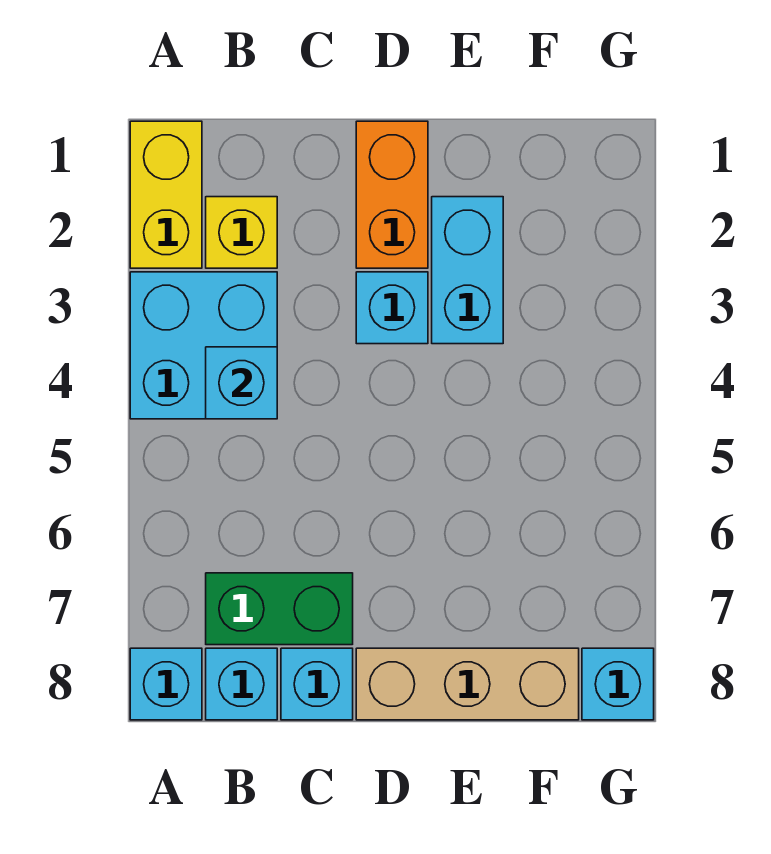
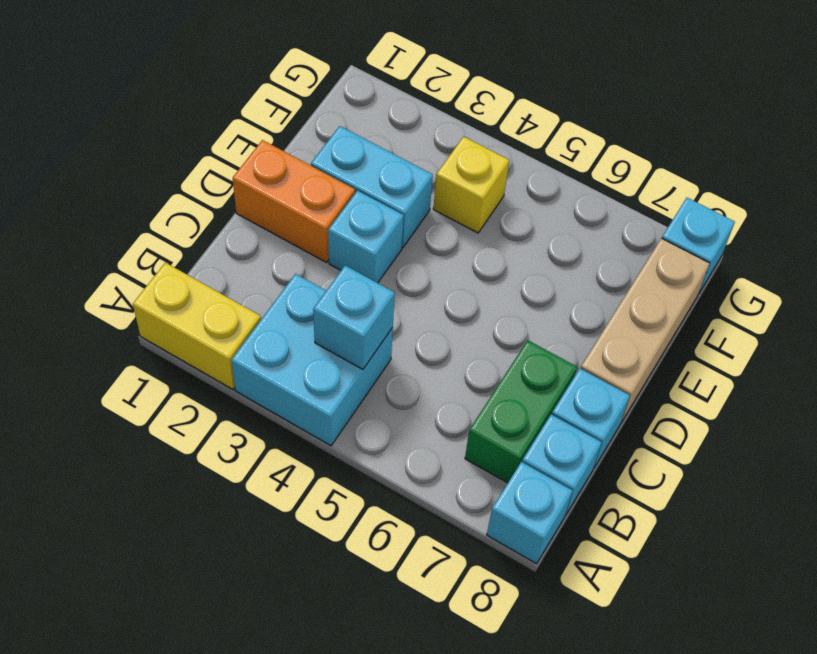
yellow 1x1 brick [206,197,277,268] -> yellow 1x1 brick moved to [433,137,509,233]

